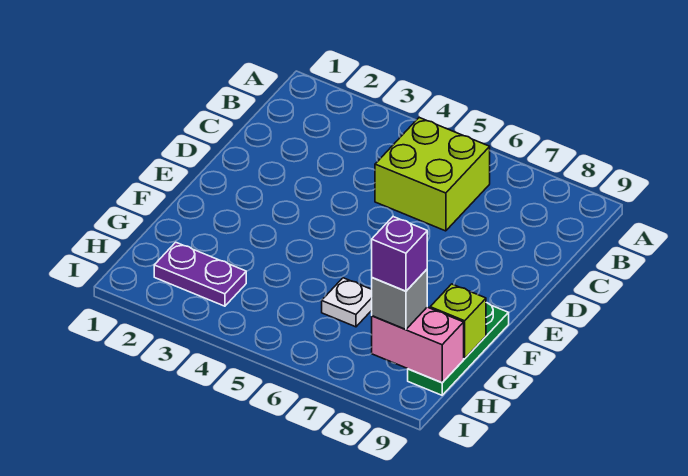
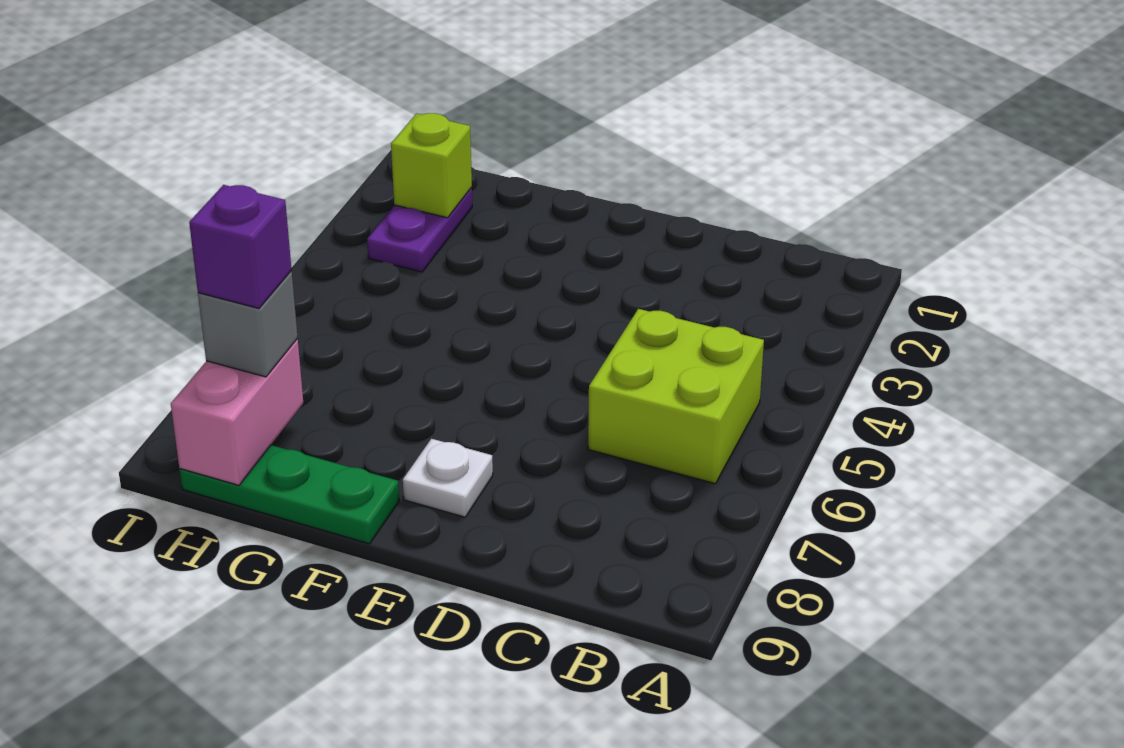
white 1x1 plate [322,278,372,327] -> white 1x1 plate moved to [403,439,493,517]
lime 1x1 brick [430,284,486,359] -> lime 1x1 brick moved to [391,113,472,218]

